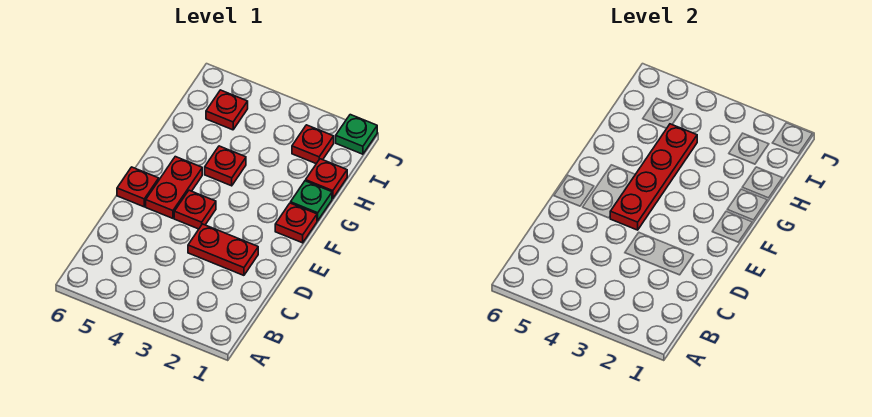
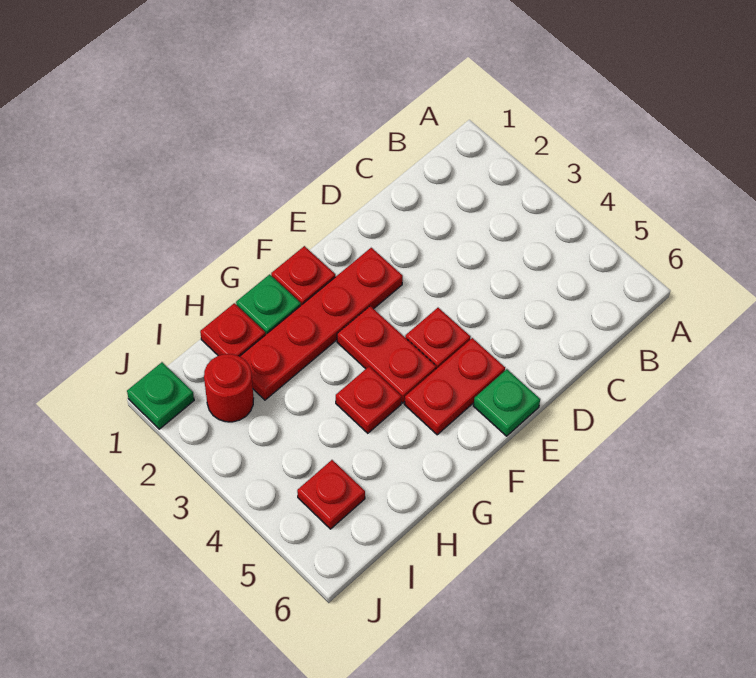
red 1x2 plate [188,224,258,275] -> red 1x2 plate moved to [337,306,436,403]
red 1x4 plate [610,124,697,230] -> red 1x4 plate moved to [240,248,403,400]
red 1x1 plate [117,167,159,207] -> green 1x1 plate [473,369,540,436]
red 1x1 plate [292,125,334,164] -> red 1x1 round brick [204,354,254,422]

